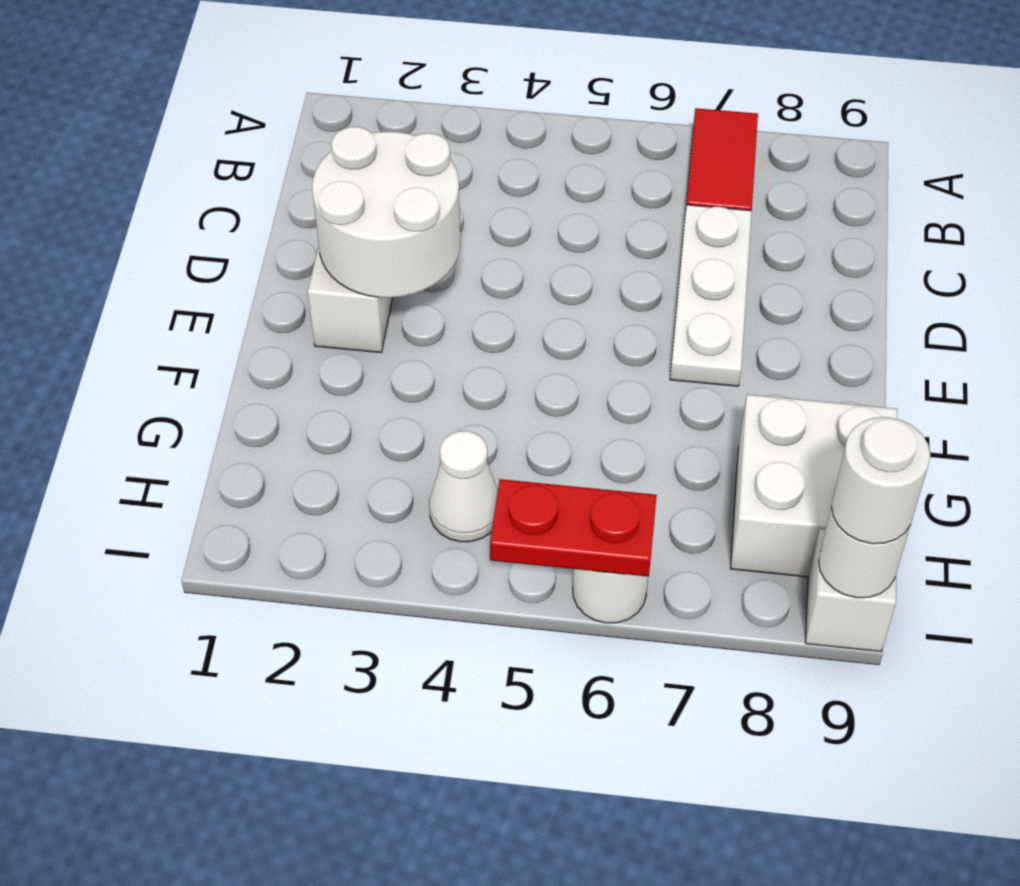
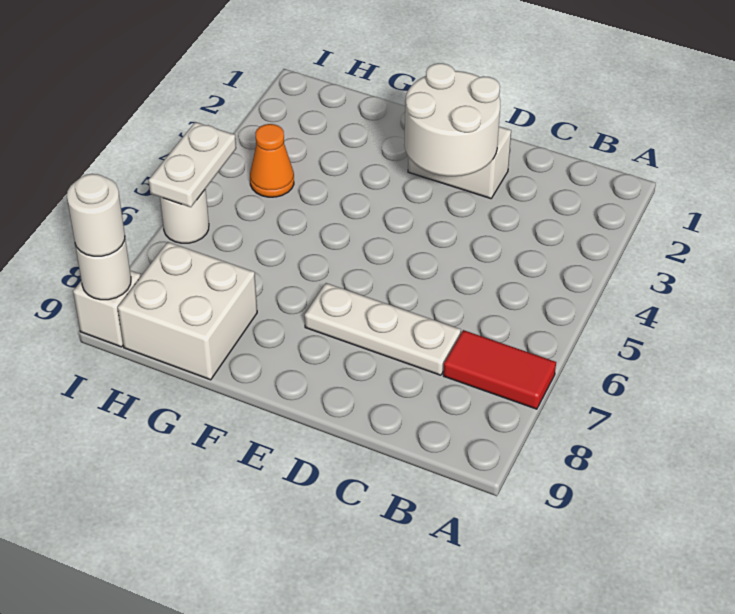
white 1x1 cone [429,431,498,542] -> orange 1x1 cone [250,124,294,197]
red 1x2 plate [490,479,657,577] -> white 1x2 plate [149,122,236,207]

